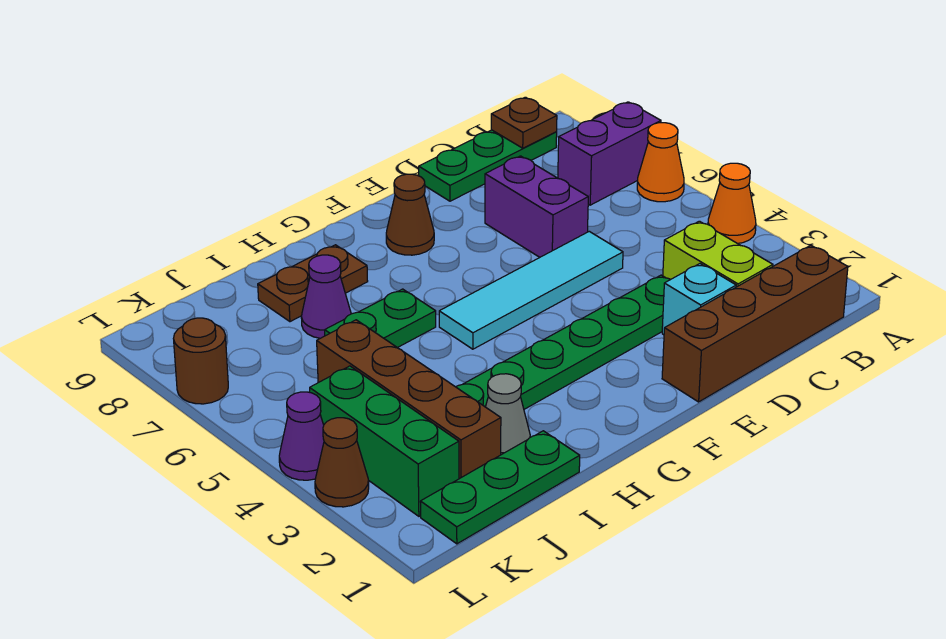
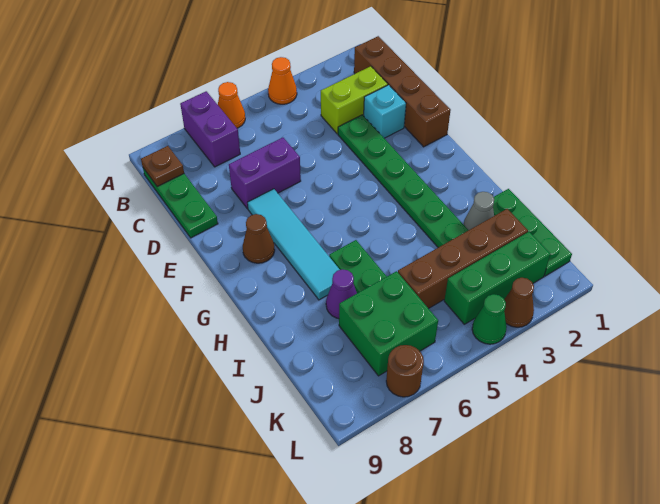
cyan 1x4 tile [439,231,623,349] -> cyan 1x4 tile moved to [247,189,340,300]
brown 1x2 plate [258,245,368,322] -> none
none -> green 2x2 brick [339,271,438,376]
purple 1x1 cone [279,392,324,480] -> green 1x1 cone [472,294,507,344]

